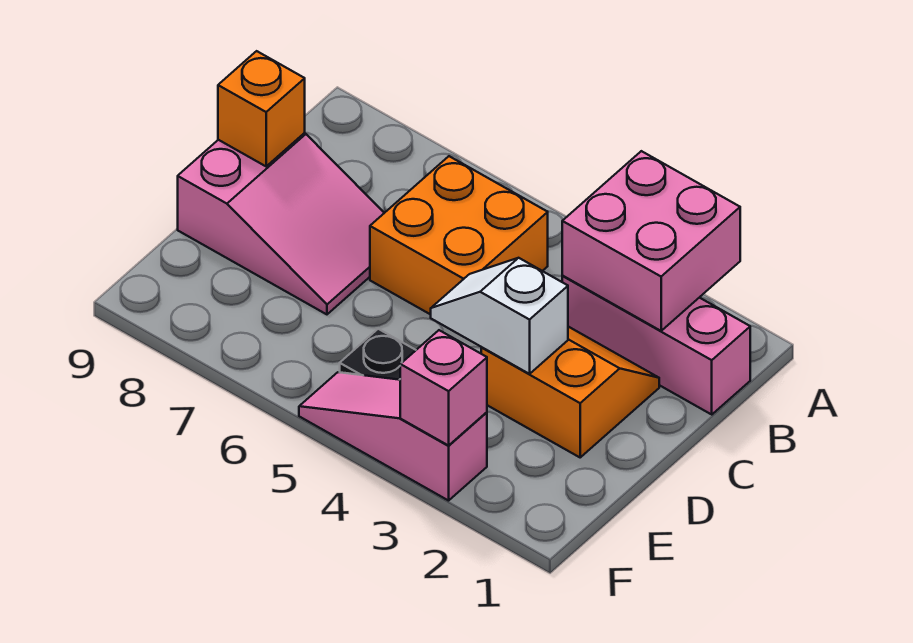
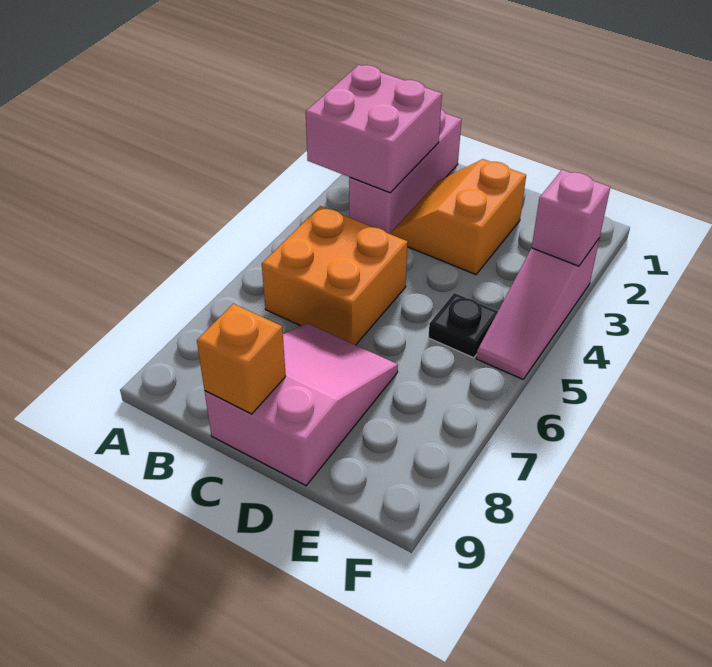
white 1x2 slope [431,258,568,374] -> none

